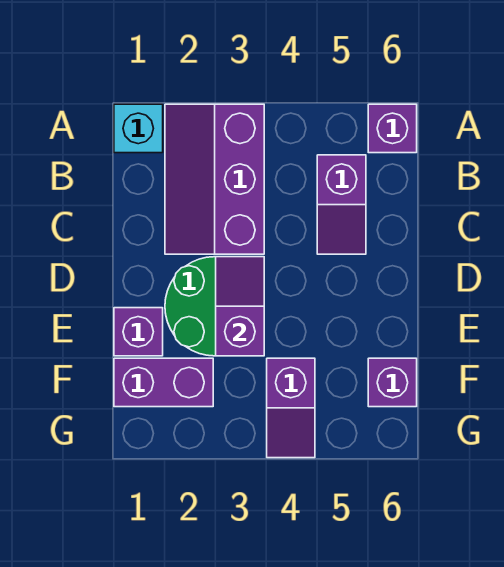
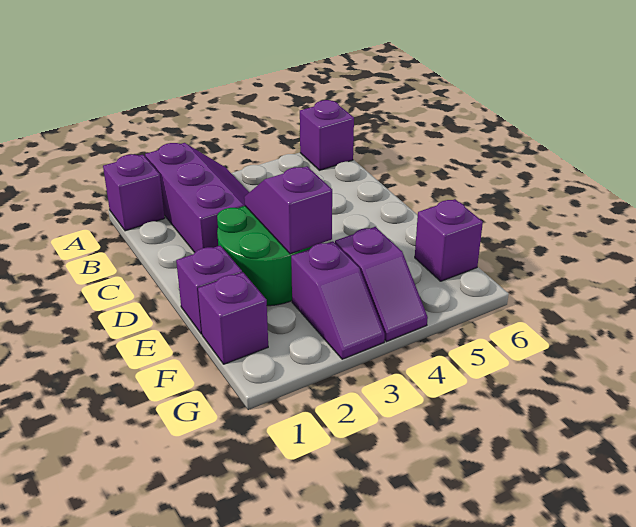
cyan 1x1 brick [114,104,163,153] -> purple 1x1 brick [103,154,165,231]
purple 2x3 slope [165,104,264,254] -> purple 2x3 slope turned to [145,143,249,252]
purple 1x2 slope [317,155,366,254] -> purple 1x2 slope moved to [291,241,385,359]
purple 1x2 brick [114,358,213,407] -> purple 1x1 brick [198,272,268,364]

